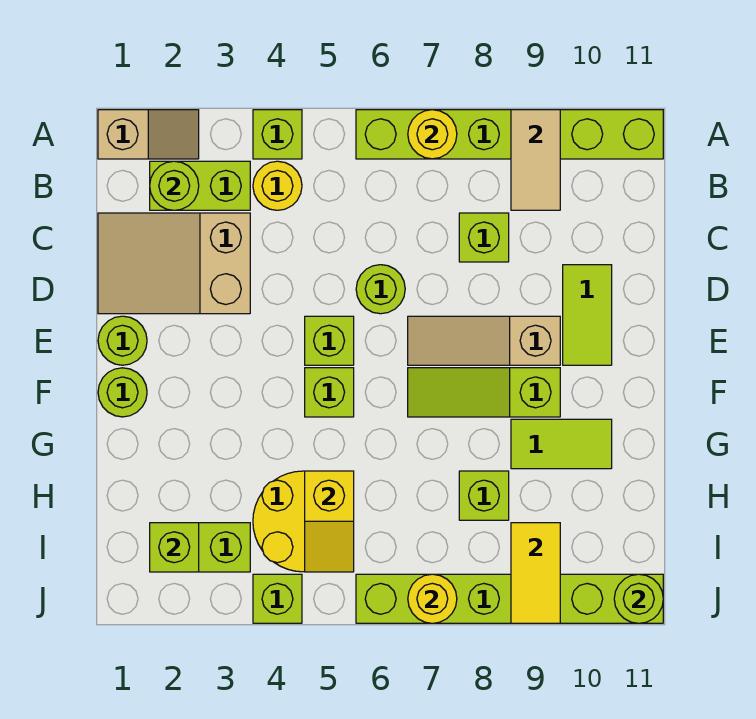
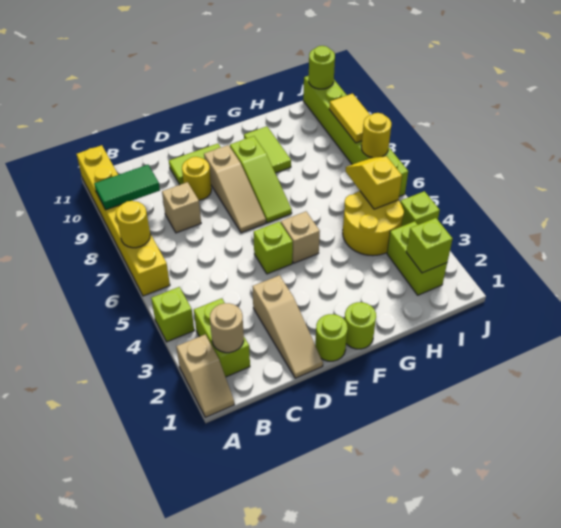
tan 1x2 slope [98,110,199,159] -> tan 1x2 slope turned to [176,335,234,417]
lime 1x6 brick [356,110,663,159] -> yellow 1x6 brick [77,145,170,296]
tan 1x2 tile [511,110,560,210] -> green 1x2 tile [94,165,160,210]
lime 1x1 round brick [150,161,199,210] -> tan 1x1 round brick [210,303,244,353]
yellow 1x1 round brick [253,161,302,210] -> yellow 1x1 round brick moved to [182,157,211,200]
tan 2x3 slope [98,213,250,314] -> tan 1x3 slope [252,275,323,378]
lime 1x1 brick [459,213,509,262] -> tan 1x1 brick [162,182,201,233]
lime 1x1 round brick [356,265,405,314] -> none
lime 1x1 brick [305,368,354,417] -> tan 1x1 brick [281,212,320,263]
yellow 1x2 slope [305,471,354,572] -> yellow 1x2 slope turned to [345,156,402,209]
lime 1x1 brick [459,471,509,520] -> none
yellow 1x2 tile [511,523,560,623] -> yellow 1x2 tile turned to [329,94,370,143]

